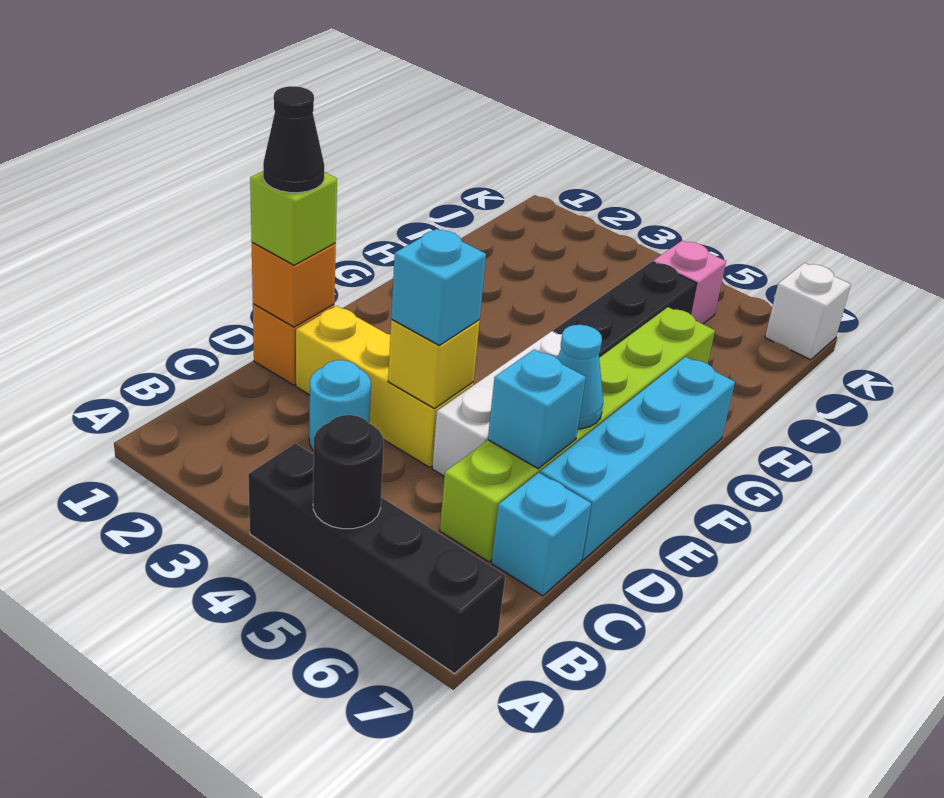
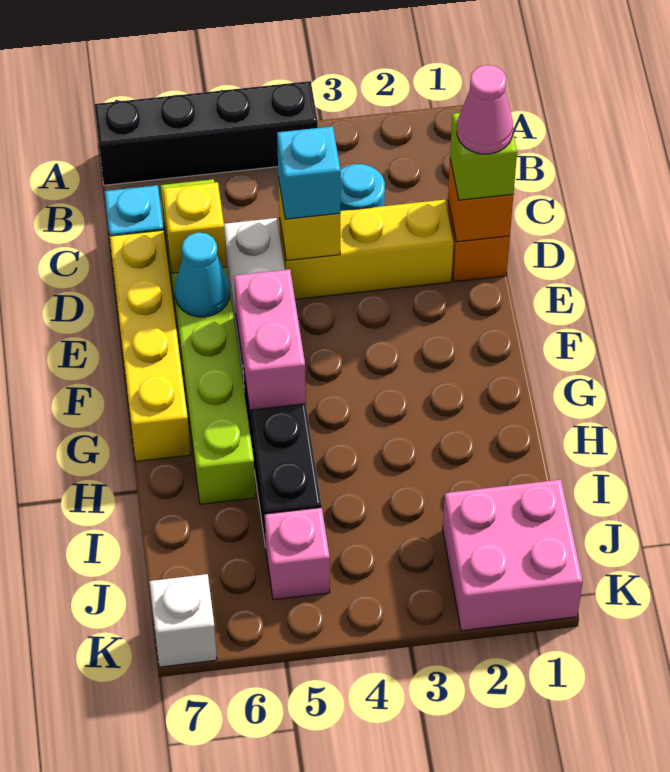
black 1x1 round brick [313,415,384,529] -> none
black 1x1 cone [263,86,324,193] -> pink 1x1 cone [457,65,513,154]
cyan 1x1 brick [488,349,586,469] -> yellow 1x1 brick [163,182,226,273]
cyan 1x4 brick [540,357,735,560] -> yellow 1x4 brick [110,230,191,461]
none -> pink 1x2 brick [234,269,306,410]
none -> pink 2x2 brick [443,480,583,631]

